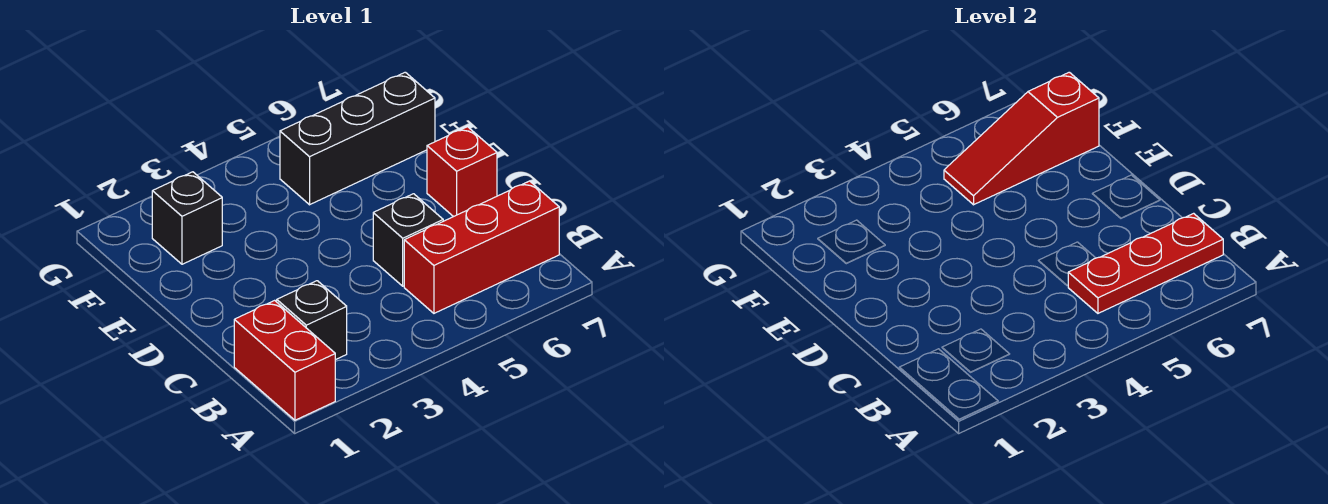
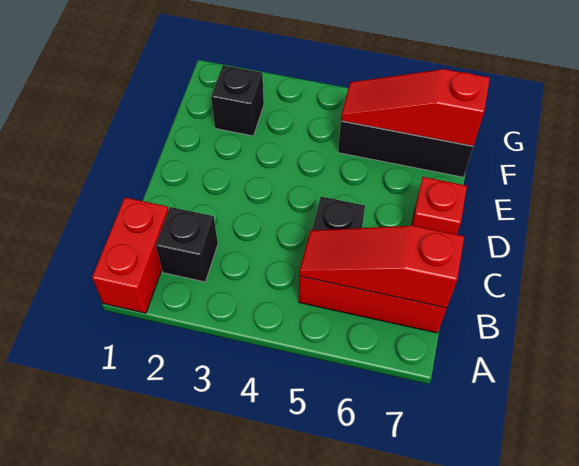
red 1x3 plate [1068,213,1223,313] -> red 1x3 slope [299,226,464,308]

